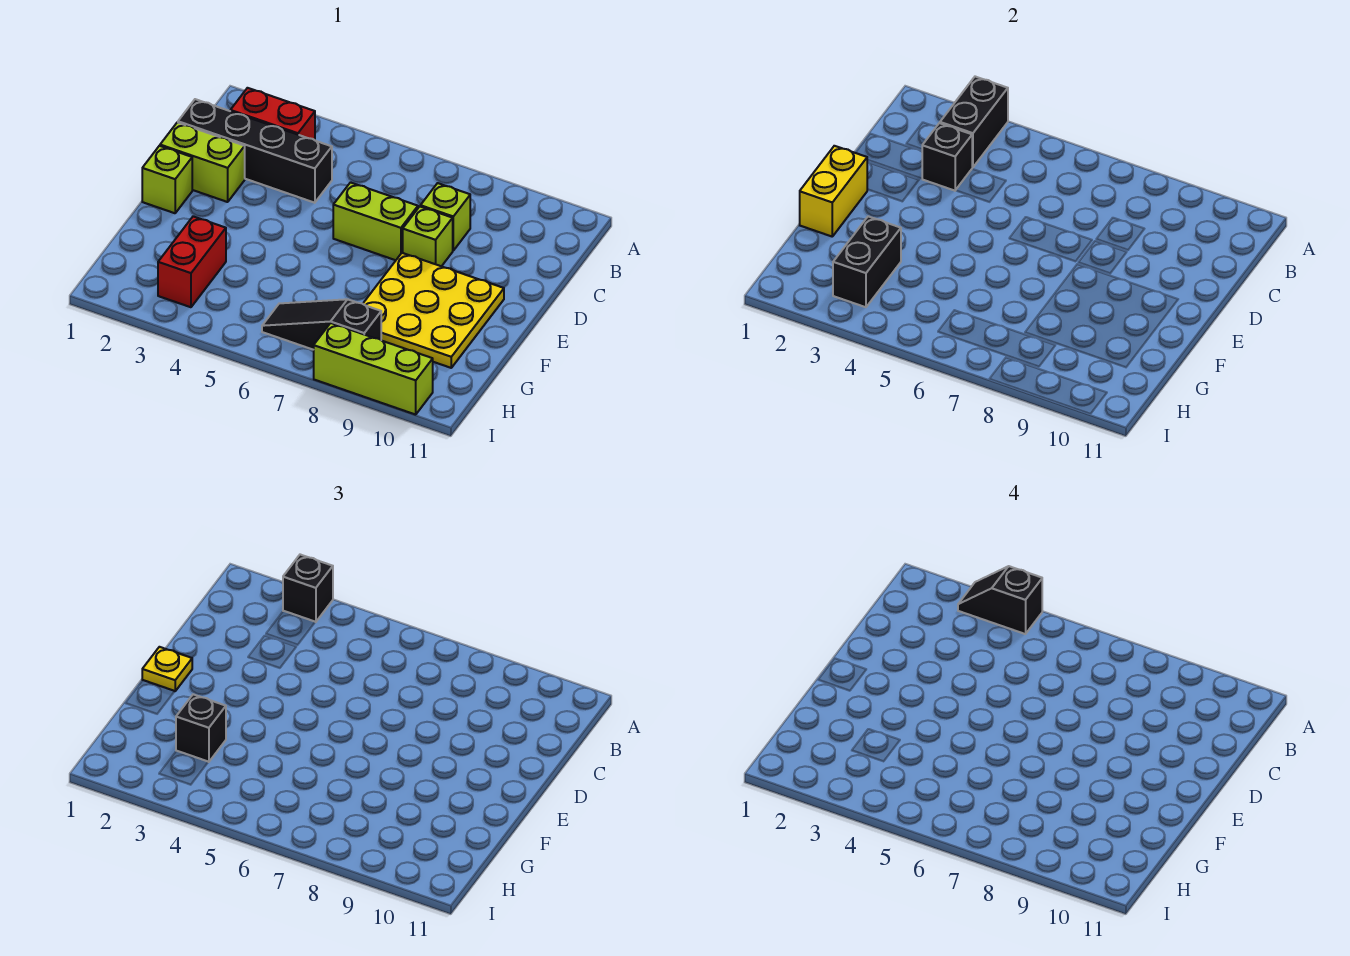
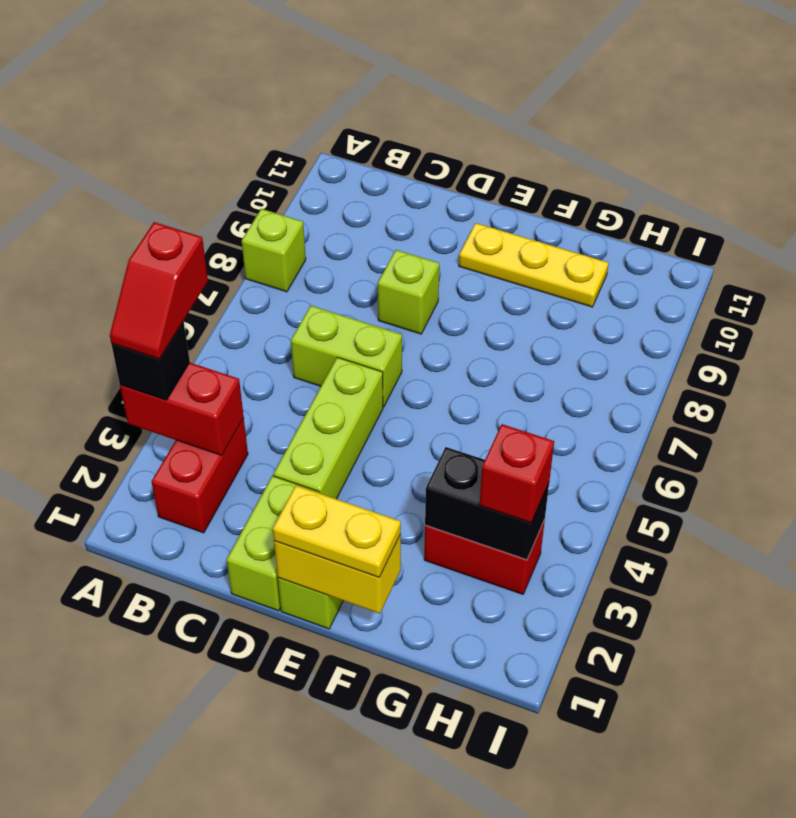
black 1x2 brick [940,77,1008,167] -> red 1x2 brick [120,363,244,455]
black 1x2 slope [958,566,1042,634] -> red 1x2 slope [110,222,208,359]
black 1x4 brick [178,99,332,203] -> none
black 1x1 brick [922,123,972,191] -> none
lime 1x1 brick [420,183,470,250] -> lime 1x1 brick moved to [242,209,306,292]
lime 1x2 brick [333,182,418,260] -> lime 1x2 brick turned to [291,306,402,407]
yellow 1x1 plate [142,647,192,691] -> yellow 1x2 plate [273,485,401,577]
yellow 3x3 plate [363,253,504,368] -> yellow 1x3 plate [459,223,608,307]
black 1x1 brick [176,694,226,762] -> none
none -> red 1x1 brick [479,424,554,523]
black 1x3 slope [262,299,381,350] -> none
lime 1x3 brick [314,323,433,415] -> lime 1x3 brick moved to [273,357,383,499]

